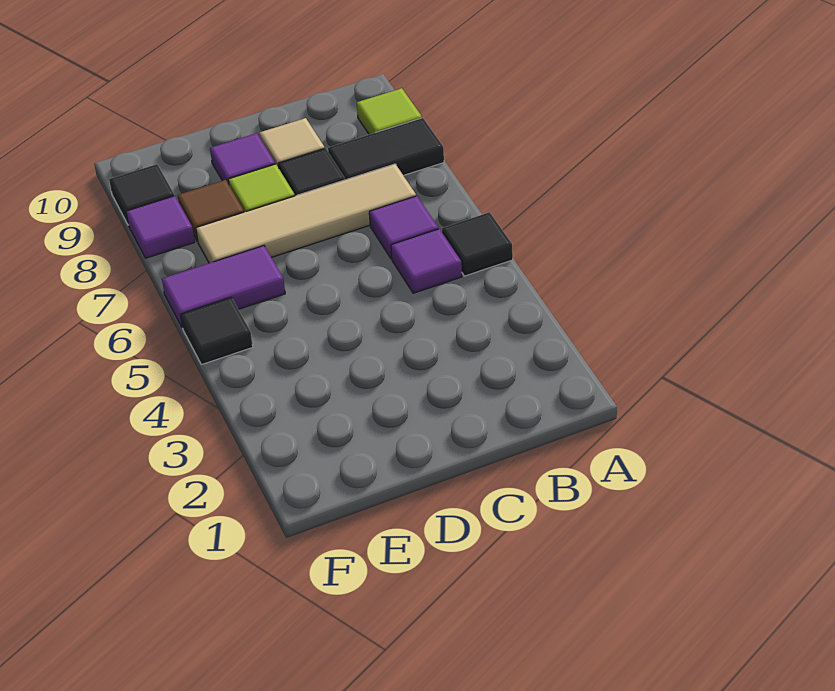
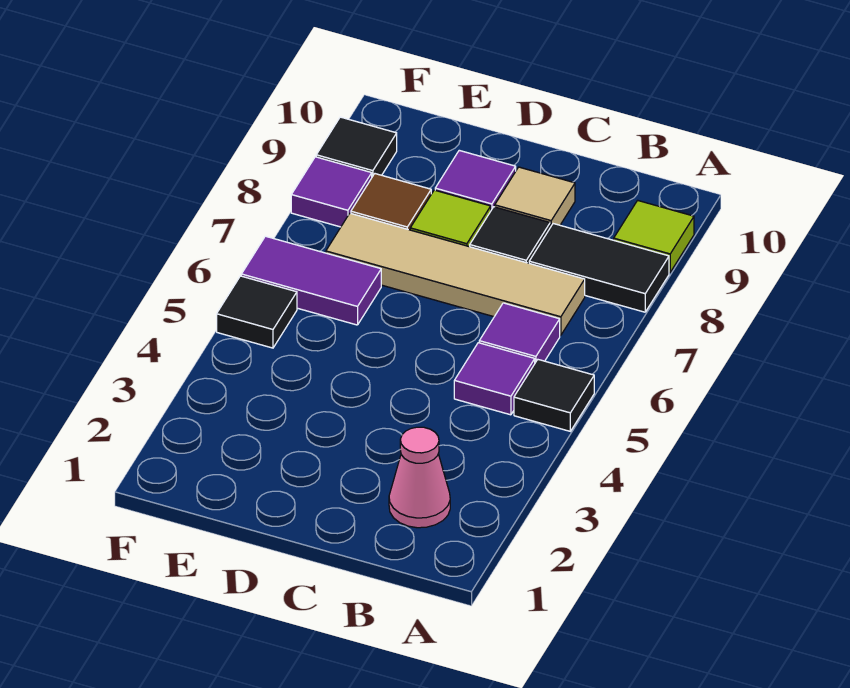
none -> pink 1x1 cone [389,427,450,528]

